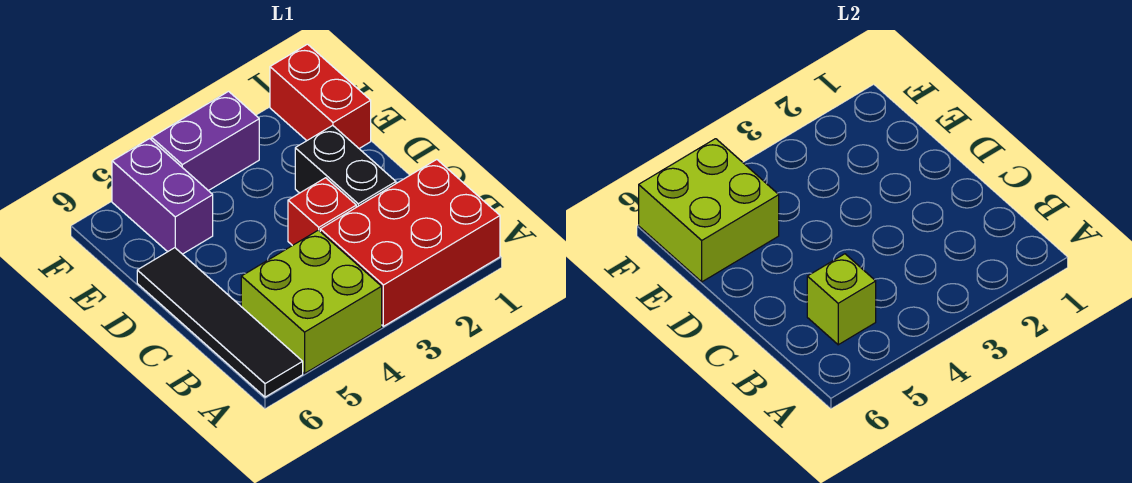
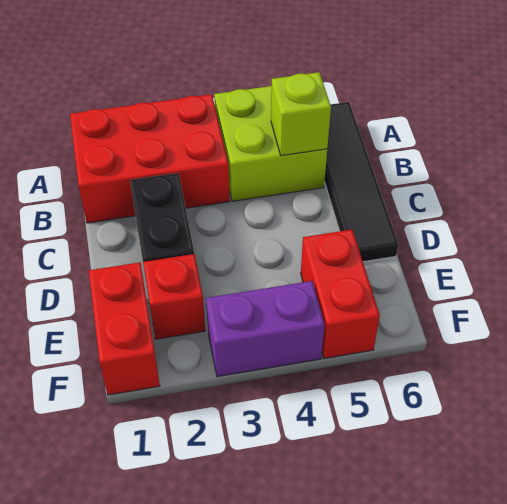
red 1x1 brick [288,178,356,246] -> red 1x1 brick moved to [143,254,205,339]
purple 1x2 brick [112,139,213,254] -> red 1x2 brick [301,230,380,358]
lime 2x2 brick [639,139,779,282] -> none

